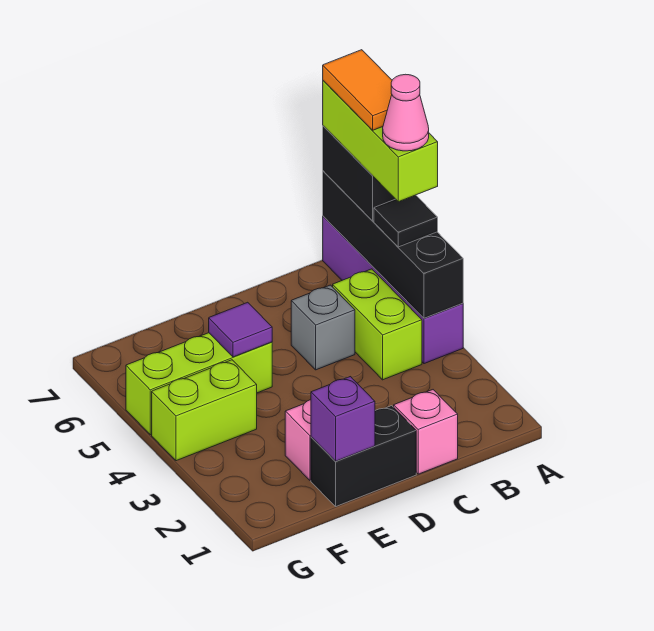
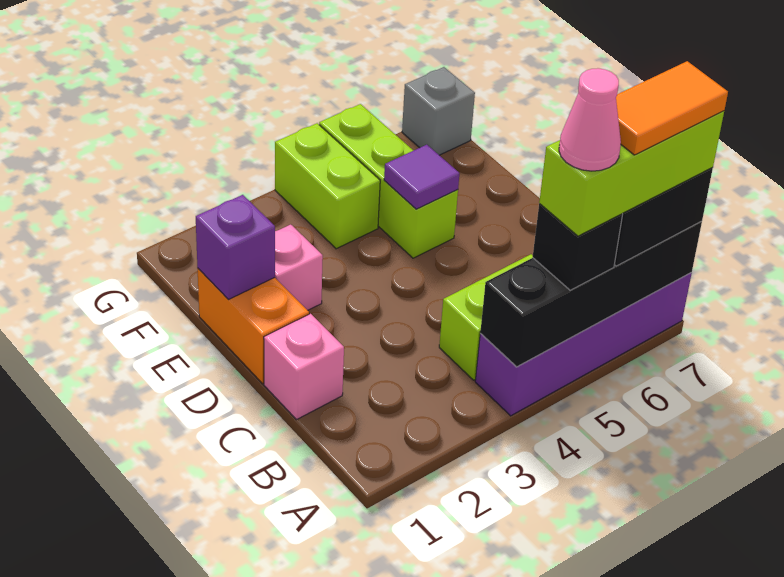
black 1x1 tile [374,195,438,247] -> black 1x1 brick [533,204,623,290]
grey 1x1 brick [291,285,355,370] -> grey 1x1 brick moved to [402,67,475,155]
black 1x2 brick [311,406,416,506] -> orange 1x2 brick [198,269,309,384]

